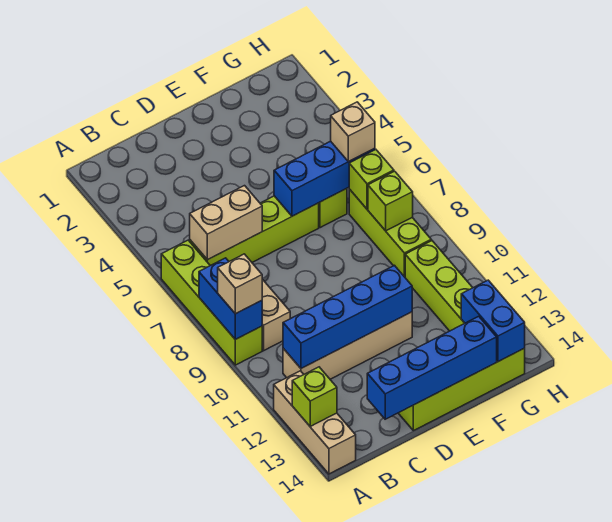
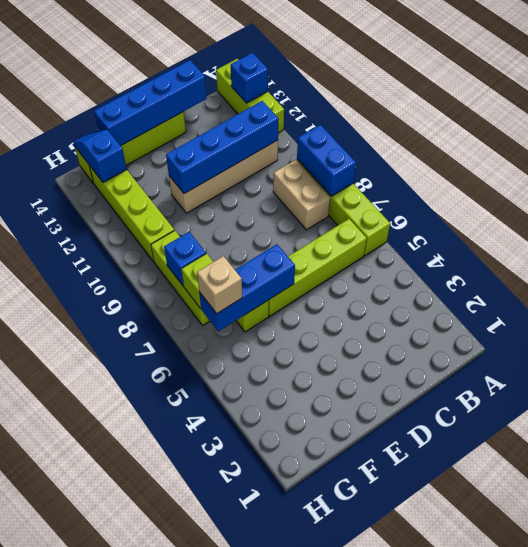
tan 1x1 brick [218,254,262,314] -> none
tan 1x3 brick [274,371,356,474] -> lime 1x3 brick [216,59,284,133]
lime 1x1 brick [292,367,337,426] -> blue 1x1 brick [231,53,268,103]
tan 1x2 brick [190,186,262,260] -> none
lime 1x1 brick [368,171,413,231] -> blue 1x1 brick [164,232,206,286]
blue 1x2 brick [461,280,525,362] -> blue 1x2 slope [73,129,127,182]

